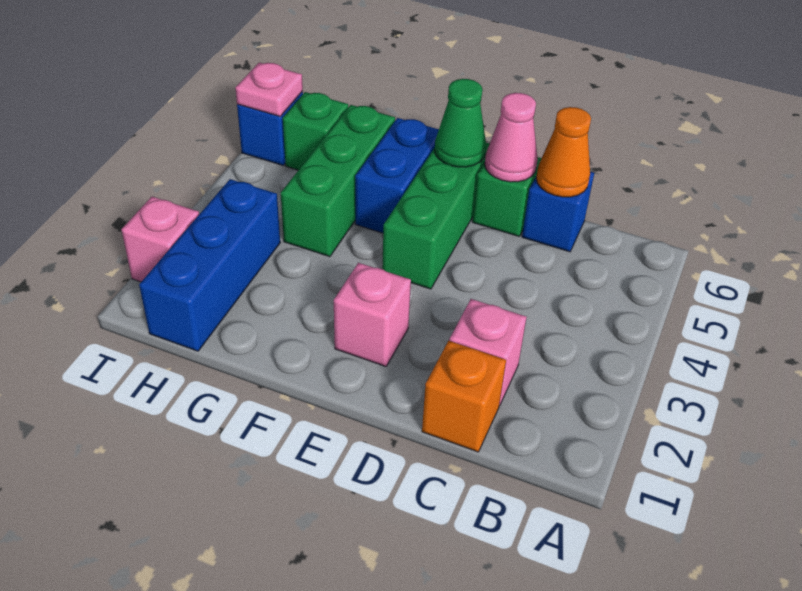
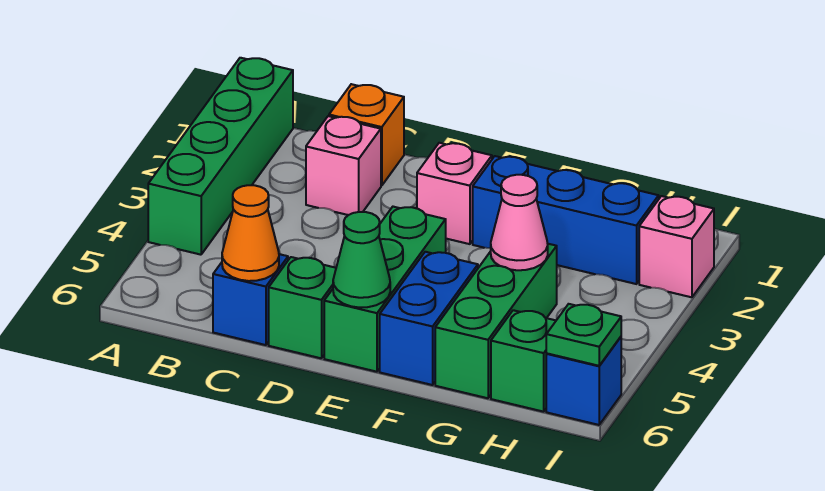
none -> green 1x4 brick [148,58,293,255]
pink 1x1 cone [485,93,538,182] -> pink 1x1 cone moved to [491,175,548,270]
blue 1x3 brick [139,179,280,351] -> blue 1x3 brick turned to [473,156,659,284]
pink 1x1 plate [235,63,303,116] -> green 1x1 plate [546,304,621,366]

